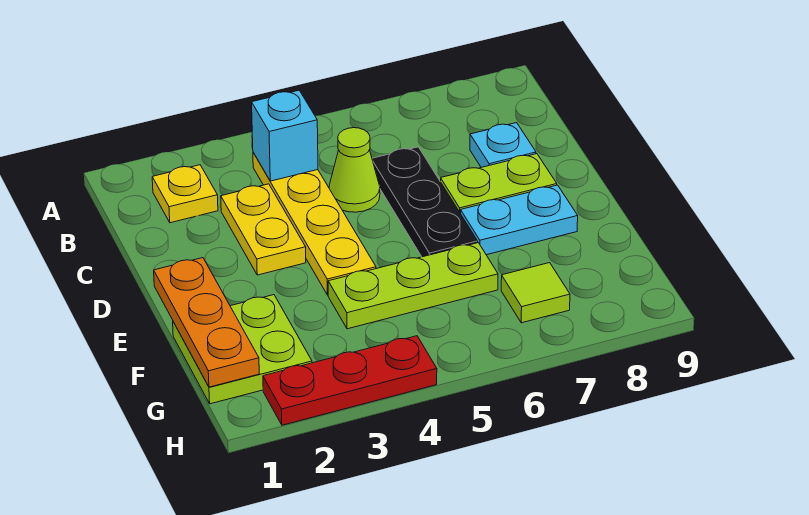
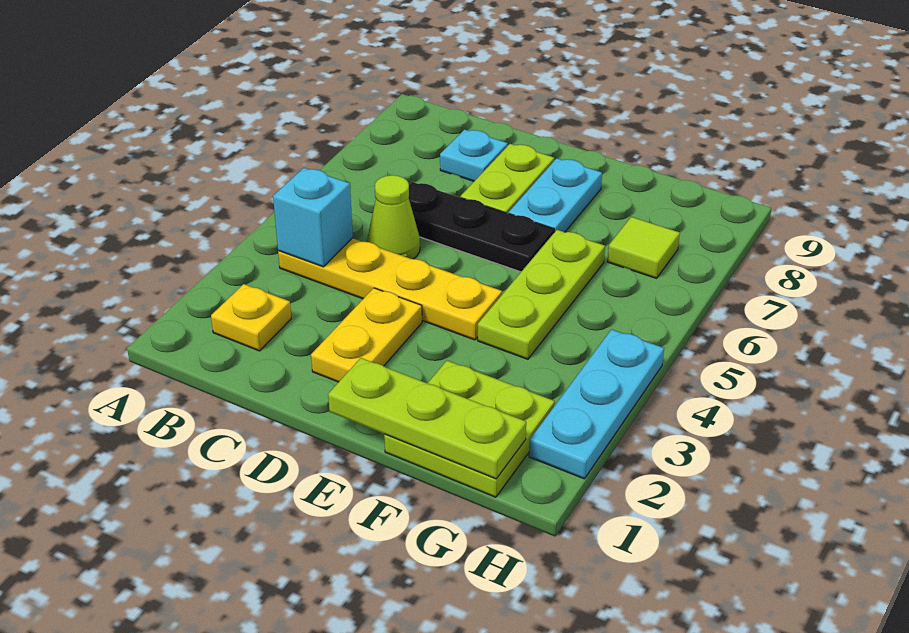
yellow 1x2 plate [221,184,306,275] -> yellow 1x2 plate turned to [311,288,422,382]
orange 1x3 plate [154,258,259,387] -> lime 1x3 plate [328,358,526,479]
red 1x3 plate [263,336,437,425] -> cyan 1x3 plate [529,329,664,479]

